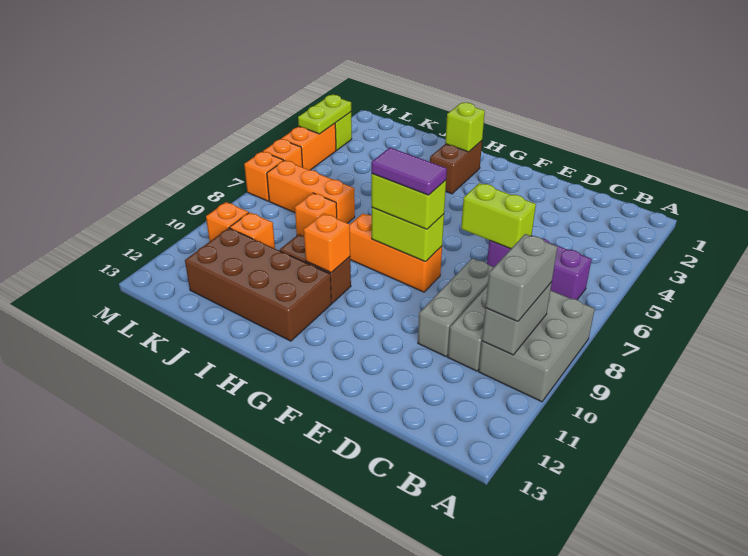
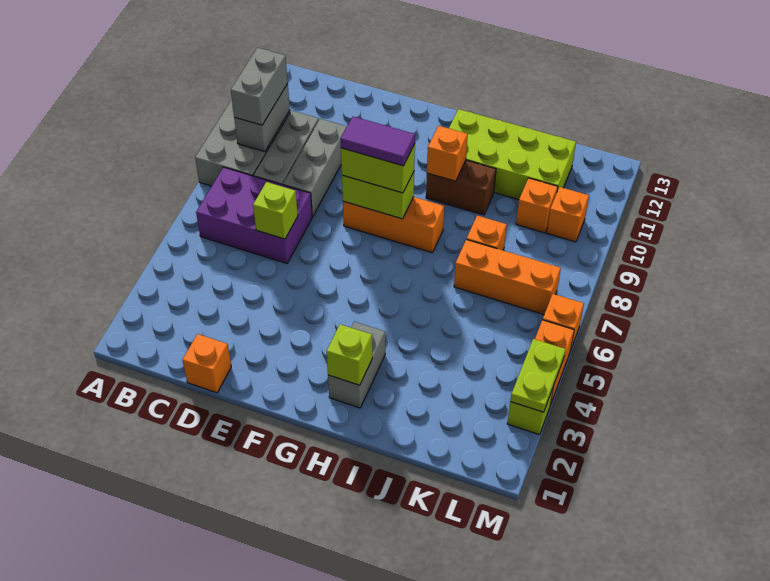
purple 1x3 brick [487,238,592,300] -> purple 2x3 brick [196,167,312,263]
lime 1x2 brick [461,183,536,249] -> lime 1x1 brick [253,182,298,239]
brown 1x2 brick [430,141,482,194] -> grey 1x2 brick [328,322,385,408]
brown 2x4 brick [185,228,332,341] -> lime 2x4 brick [449,109,576,200]
orange 1x1 brick [244,152,283,201] -> orange 1x1 brick moved to [183,334,231,393]

